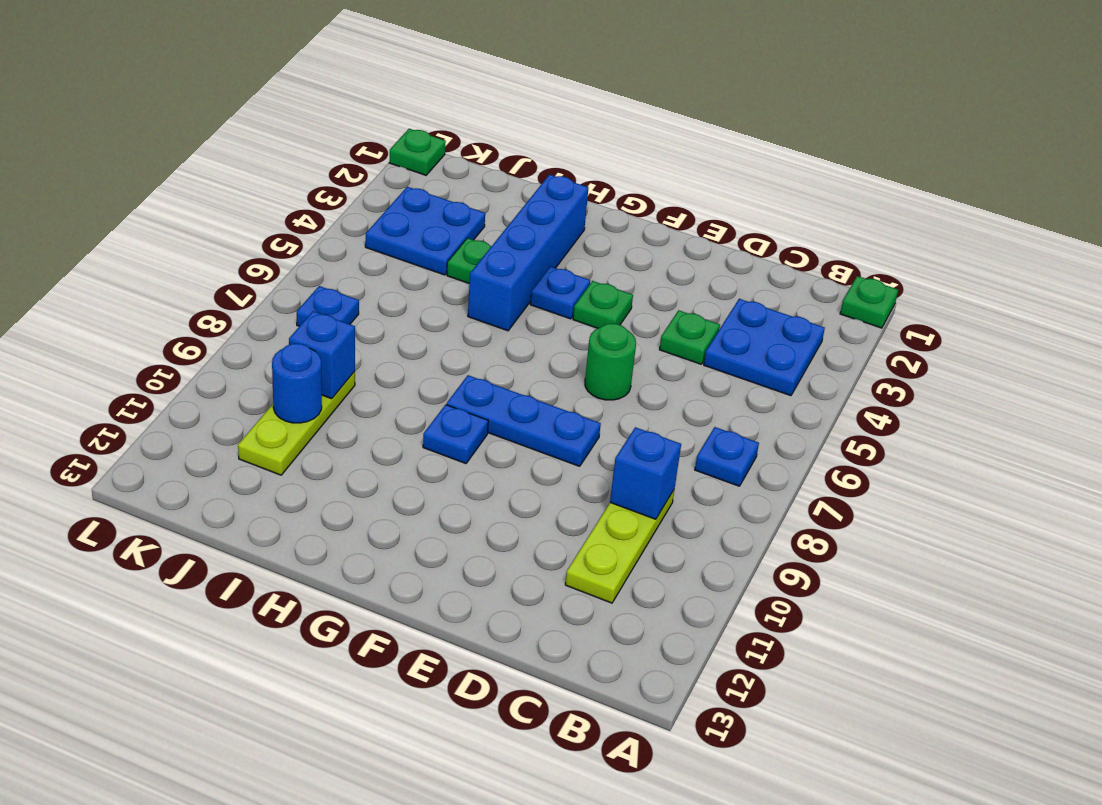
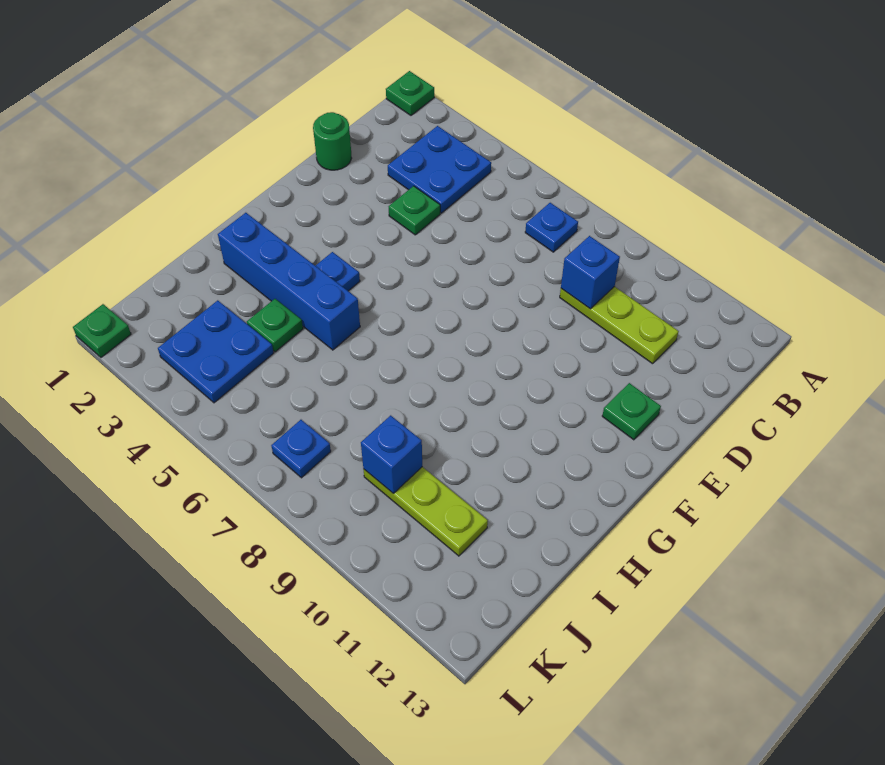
green 1x1 round brick [585,323,636,400] -> green 1x1 round brick moved to [313,112,352,170]
blue 1x3 plate [446,375,601,466] -> none
green 1x1 plate [573,281,633,328] -> green 1x1 plate moved to [602,383,661,440]
blue 1x1 plate [423,405,488,464] -> none
blue 1x1 round brick [272,343,322,423] -> none

